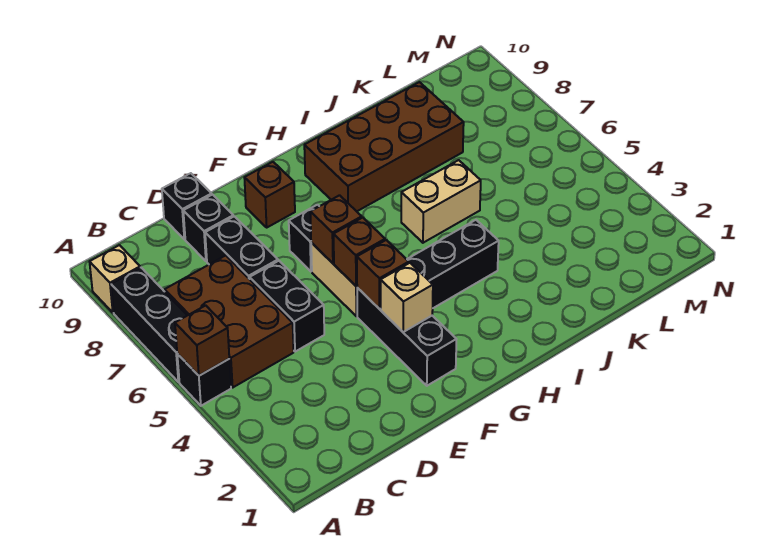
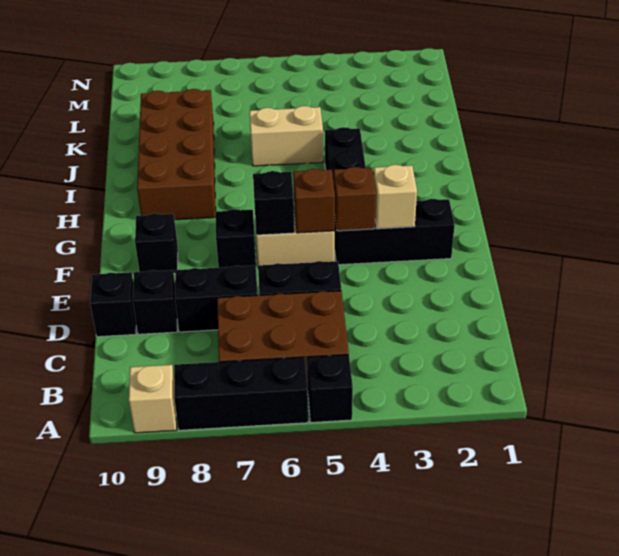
brown 1x1 brick [175,305,229,376] -> none
brown 1x1 brick [310,195,362,263] -> black 1x1 brick [253,171,295,235]
brown 1x1 brick [244,162,295,227] -> black 1x1 brick [135,213,178,274]
tan 1x2 brick [401,160,481,243] -> tan 1x2 brick turned to [250,106,323,166]

